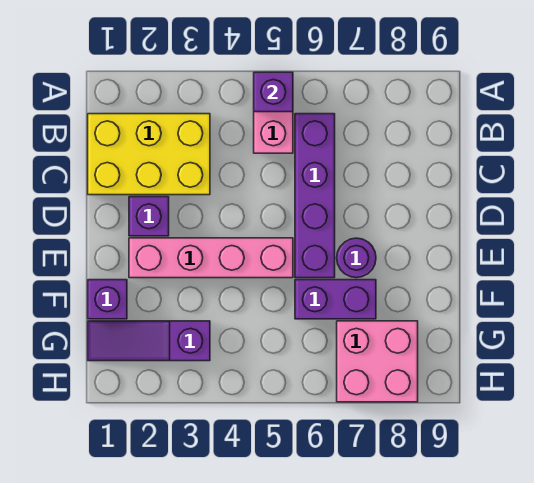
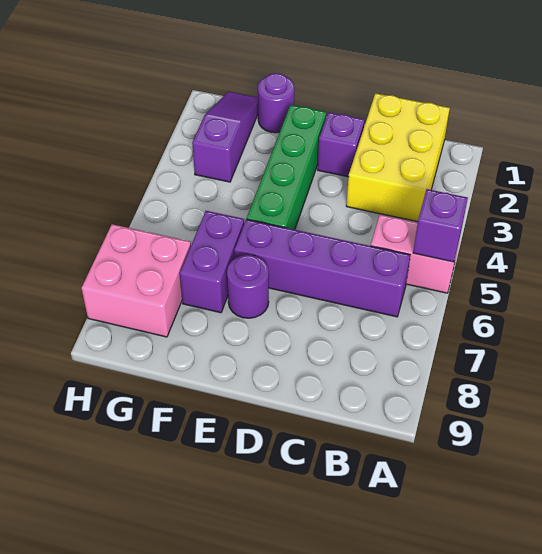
pink 1x4 brick [129,238,293,278] -> green 1x4 brick [247,105,326,230]
purple 1x1 brick [88,280,127,319] -> purple 1x1 round brick [258,73,294,133]

